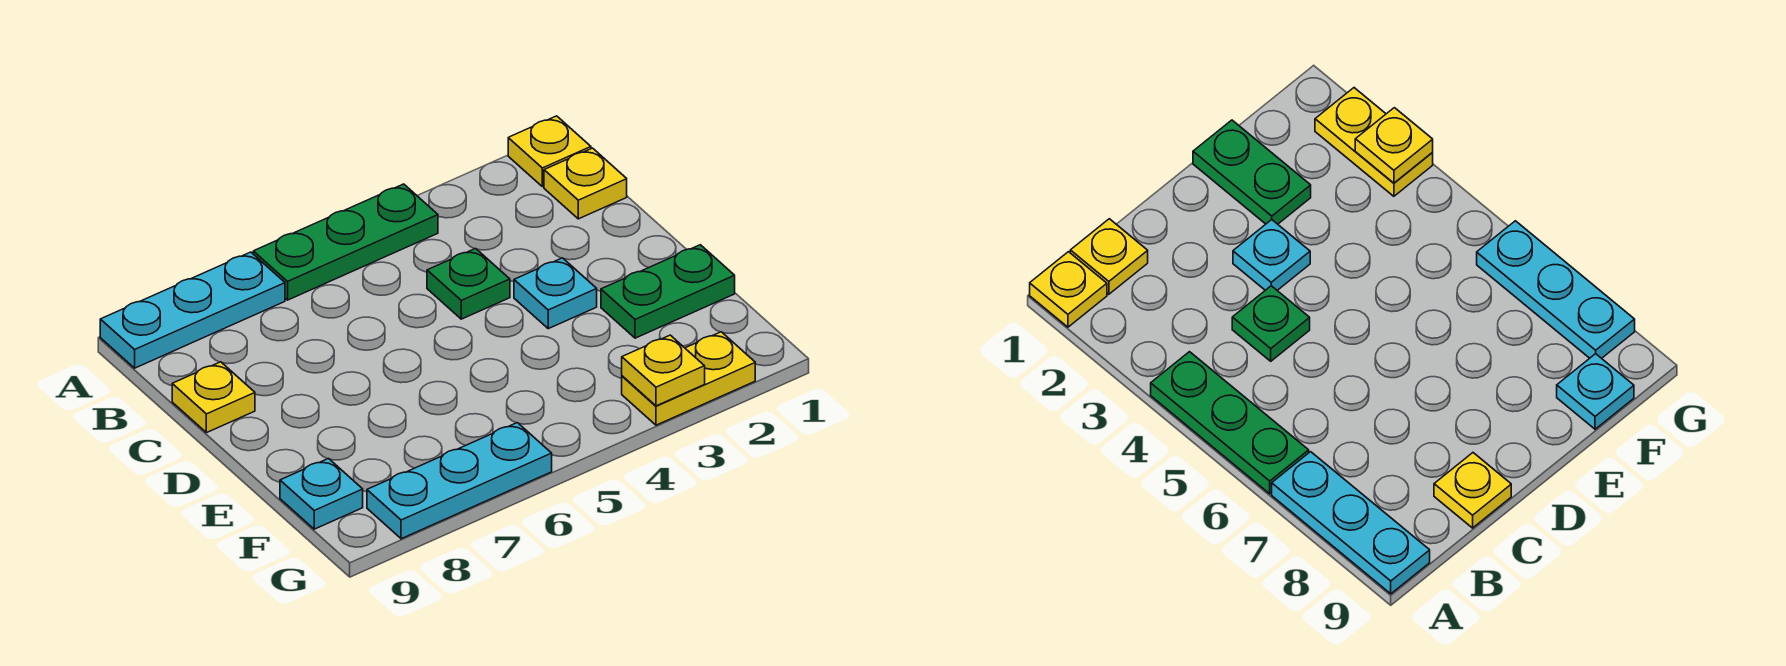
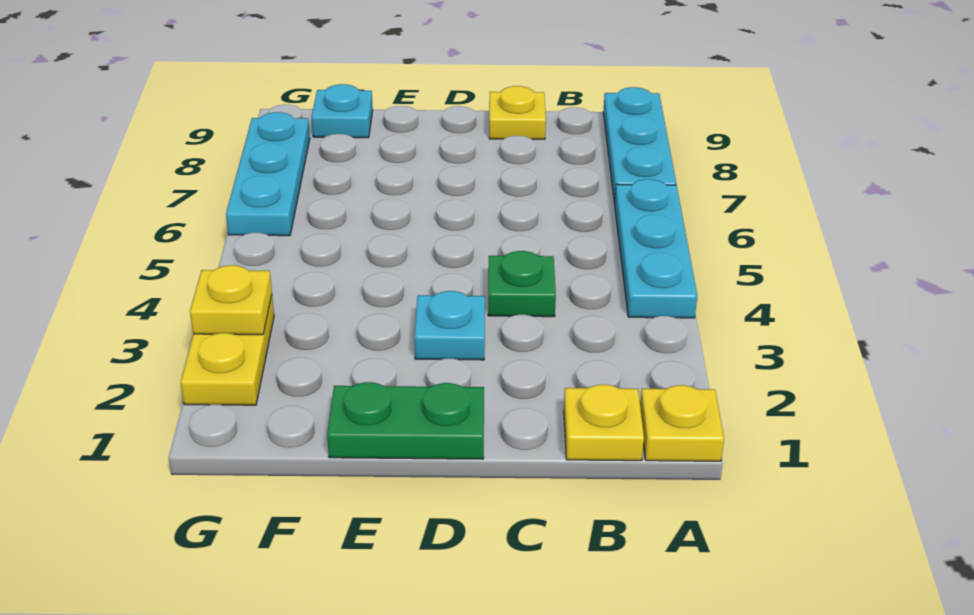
green 1x3 plate [253,184,438,300] -> cyan 1x3 plate [614,179,697,318]
green 1x2 plate [601,245,735,338] -> green 1x2 plate turned to [327,382,484,459]

